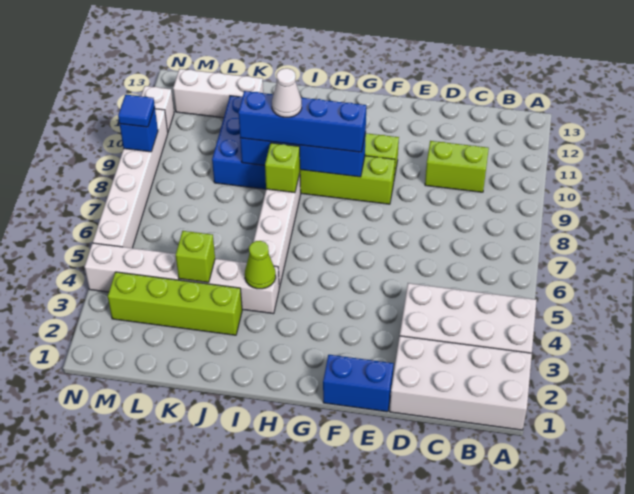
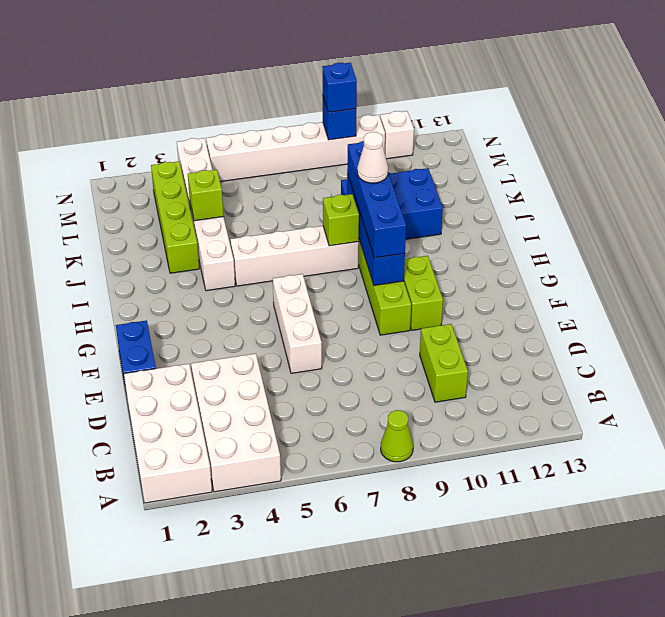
lime 1x1 cone [245,241,276,289] -> lime 1x1 cone moved to [381,410,413,462]
white 1x3 brick [173,69,263,118] -> white 1x3 brick moved to [273,274,322,373]
blue 1x1 tile [118,95,155,127] -> blue 1x1 brick [322,63,357,112]

